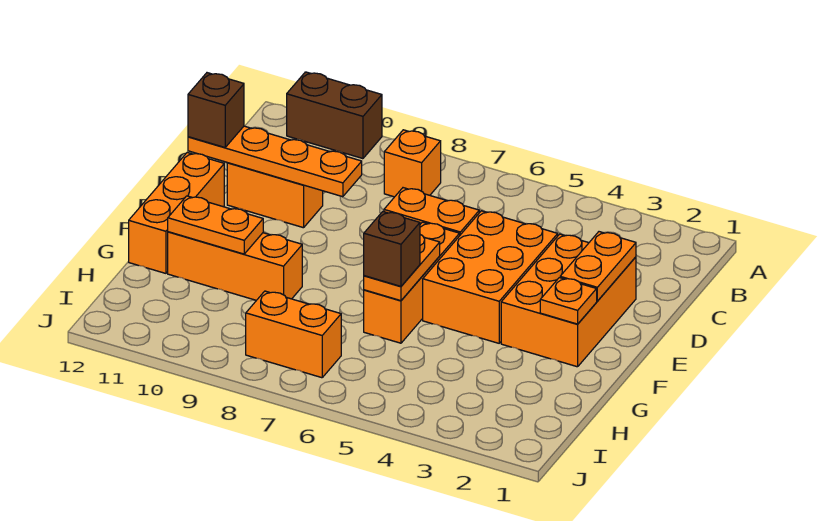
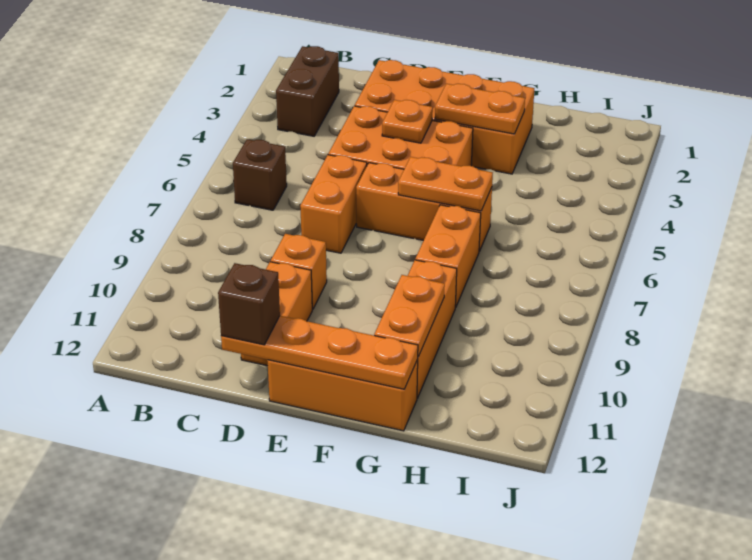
brown 1x2 brick [287,72,382,159] -> brown 1x2 brick moved to [276,46,339,136]
orange 1x1 brick [384,130,441,197] -> orange 1x1 brick moved to [271,234,327,309]
orange 2x3 brick [501,234,636,367] -> orange 2x4 brick [355,60,534,174]
orange 1x2 plate [560,232,636,301] -> orange 1x2 plate moved to [435,84,525,134]
orange 1x4 plate [188,126,362,197] -> orange 1x4 plate turned to [221,316,418,389]
orange 1x1 plate [540,278,597,324] -> orange 1x1 plate moved to [382,100,433,143]
brown 1x1 brick [364,212,420,286] -> brown 1x1 brick moved to [233,139,287,210]
orange 1x2 brick [246,291,341,378] -> orange 1x2 brick moved to [415,205,481,308]

